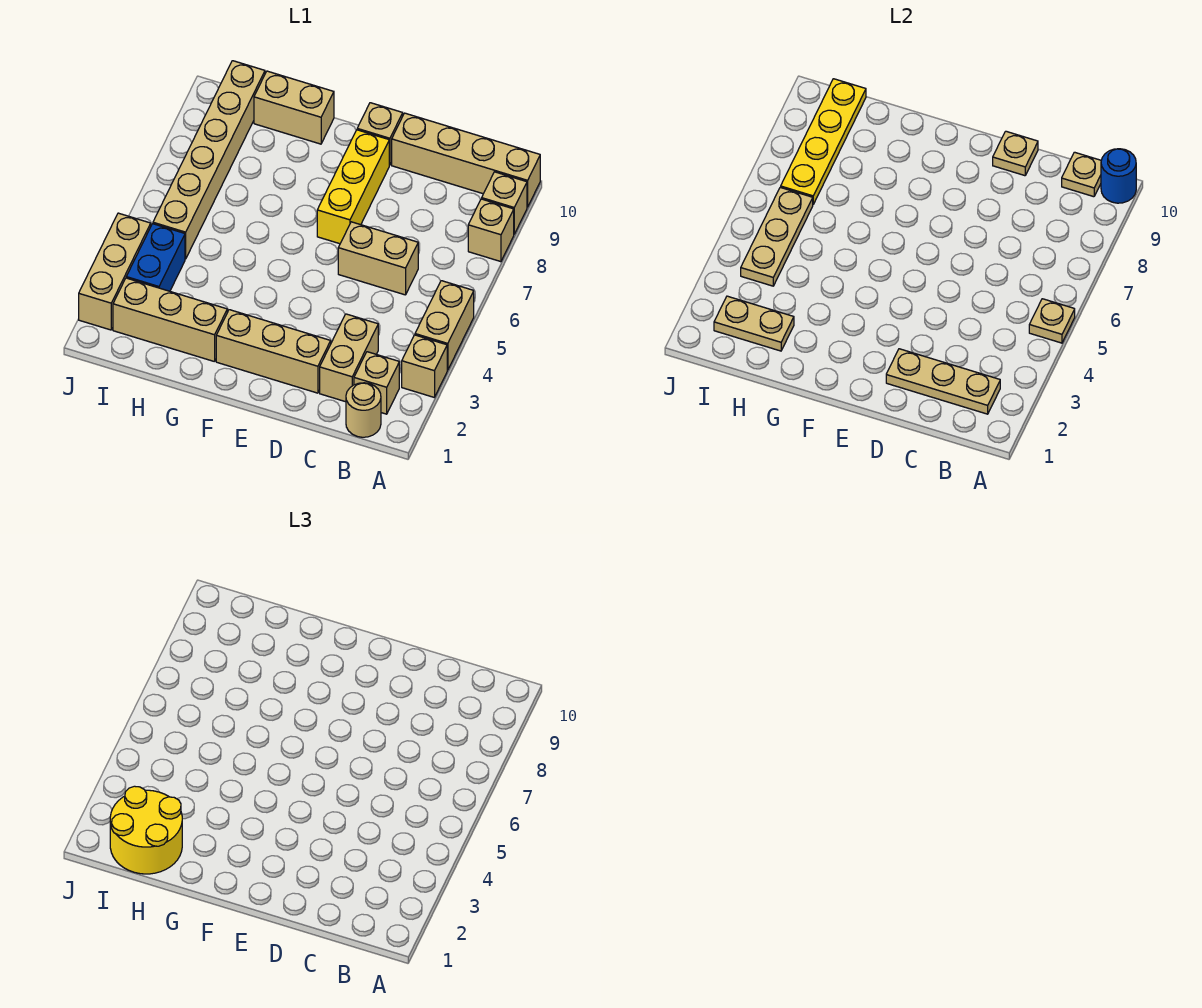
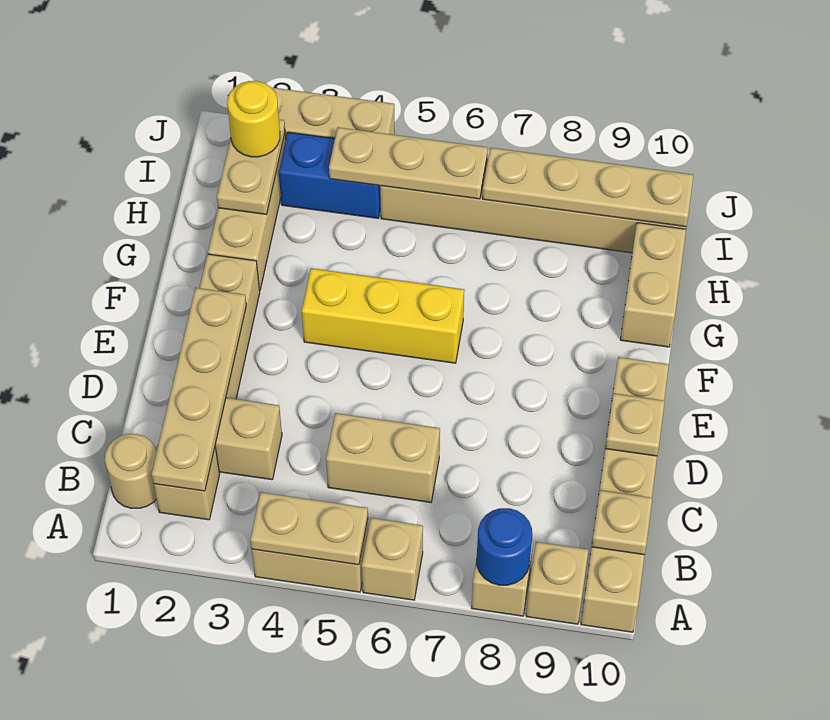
tan 1x1 brick [402,335,447,397] -> tan 1x1 brick moved to [362,518,423,600]
tan 1x1 plate [1029,299,1075,343] -> tan 1x2 plate [250,492,368,565]
blue 1x1 round brick [1101,149,1136,203] -> blue 1x1 round brick moved to [477,508,532,585]
tan 1x3 plate [886,349,1000,414] -> tan 1x4 plate [152,288,246,491]
tan 1x2 brick [338,222,418,295] -> tan 1x2 brick turned to [326,413,440,502]
yellow 1x3 brick [317,130,389,244] -> yellow 1x3 brick moved to [302,268,464,363]
yellow 2x2 round brick [110,786,182,874] -> yellow 1x1 round brick [227,81,280,157]
yellow 1x4 plate [781,79,866,204] -> tan 1x4 plate [483,148,693,227]

